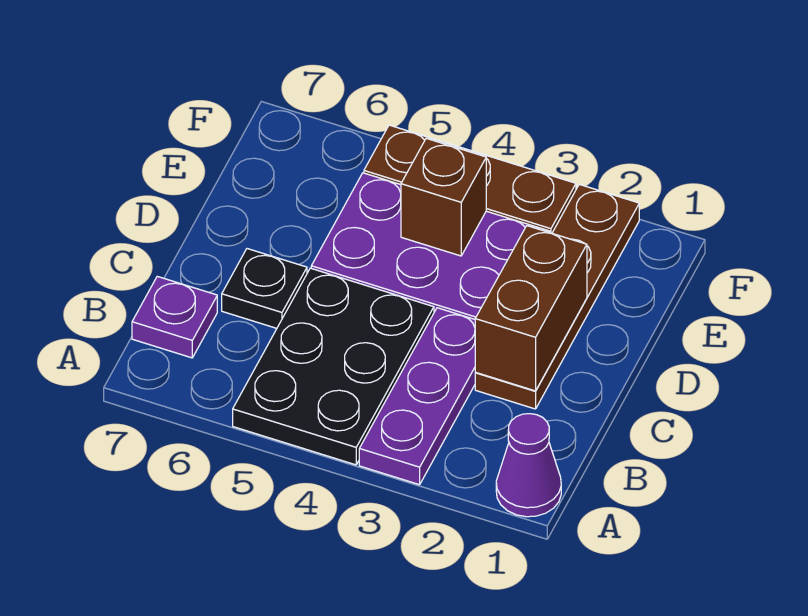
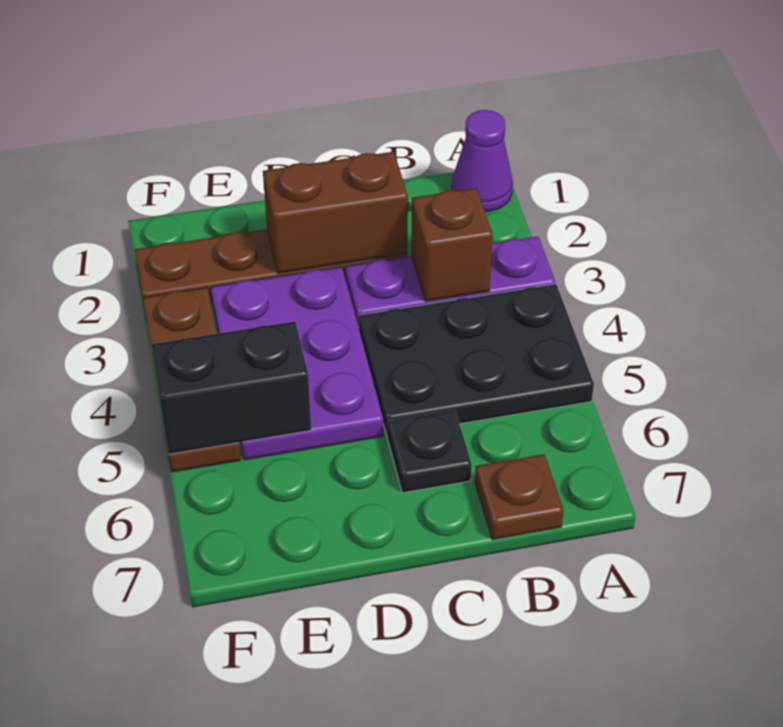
purple 1x1 plate [132,276,217,358] -> brown 1x1 plate [475,454,564,540]
brown 1x1 brick [401,138,486,256] -> brown 1x1 brick moved to [411,188,493,301]
none -> black 1x2 brick [151,321,311,454]

